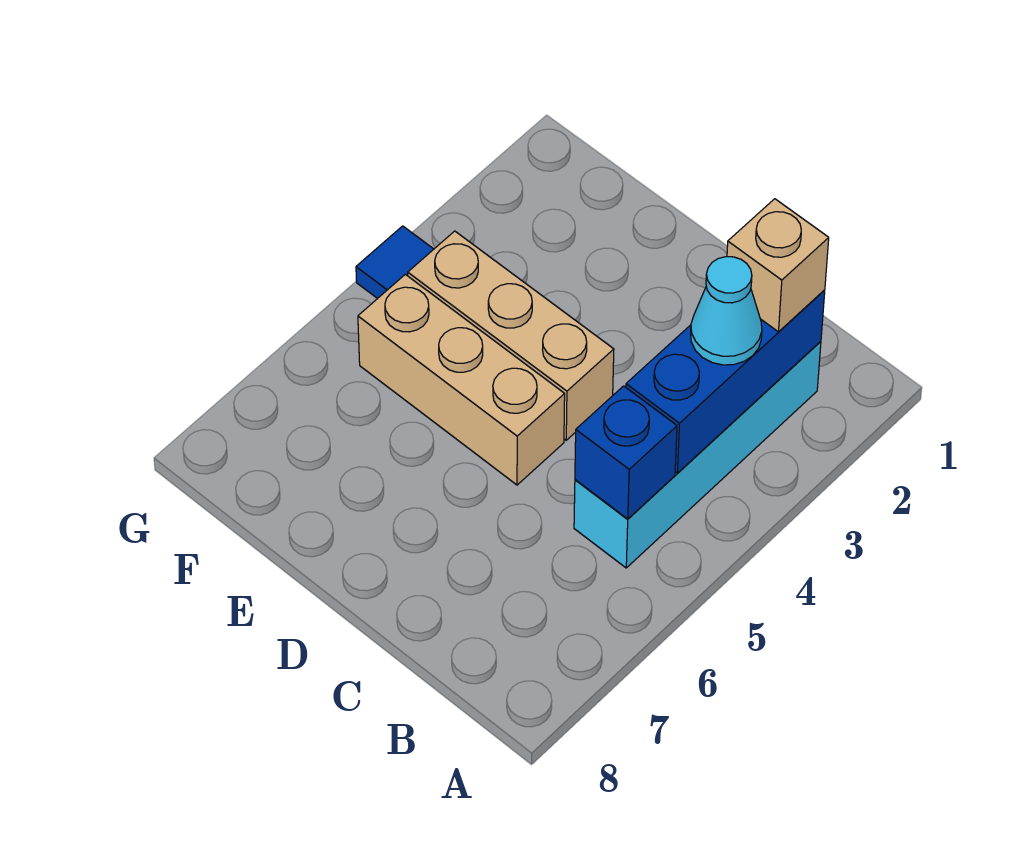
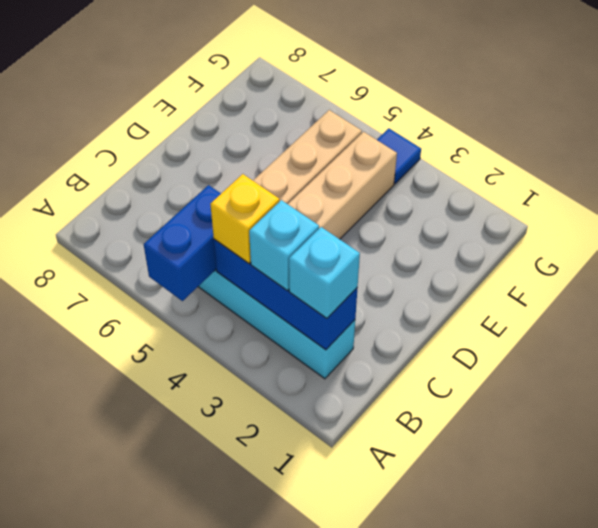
tan 1x1 brick [727,199,829,332] -> cyan 1x1 brick [289,227,360,318]
cyan 1x1 cone [691,257,762,365] -> cyan 1x1 brick [249,200,319,291]
none -> yellow 1x1 brick [210,174,279,263]
blue 1x1 brick [575,386,677,519] -> blue 1x2 brick [144,185,221,301]

